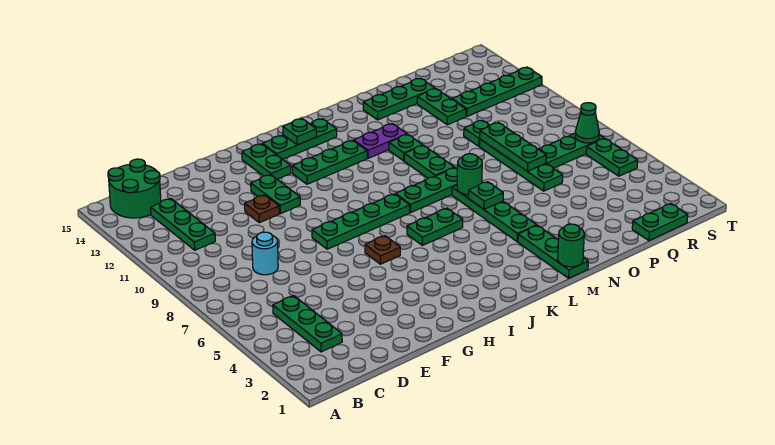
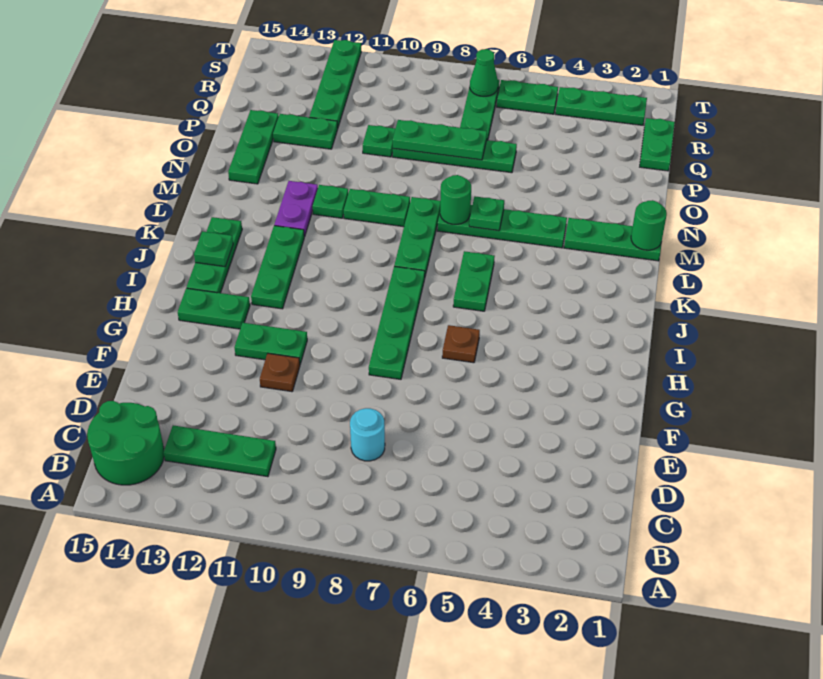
green 1x3 plate [273,296,342,352] -> green 1x3 plate moved to [556,87,647,125]

